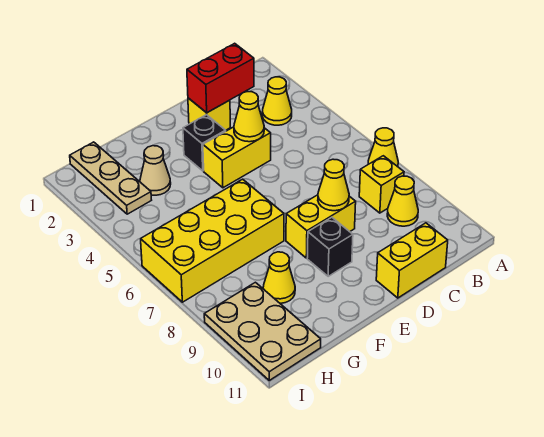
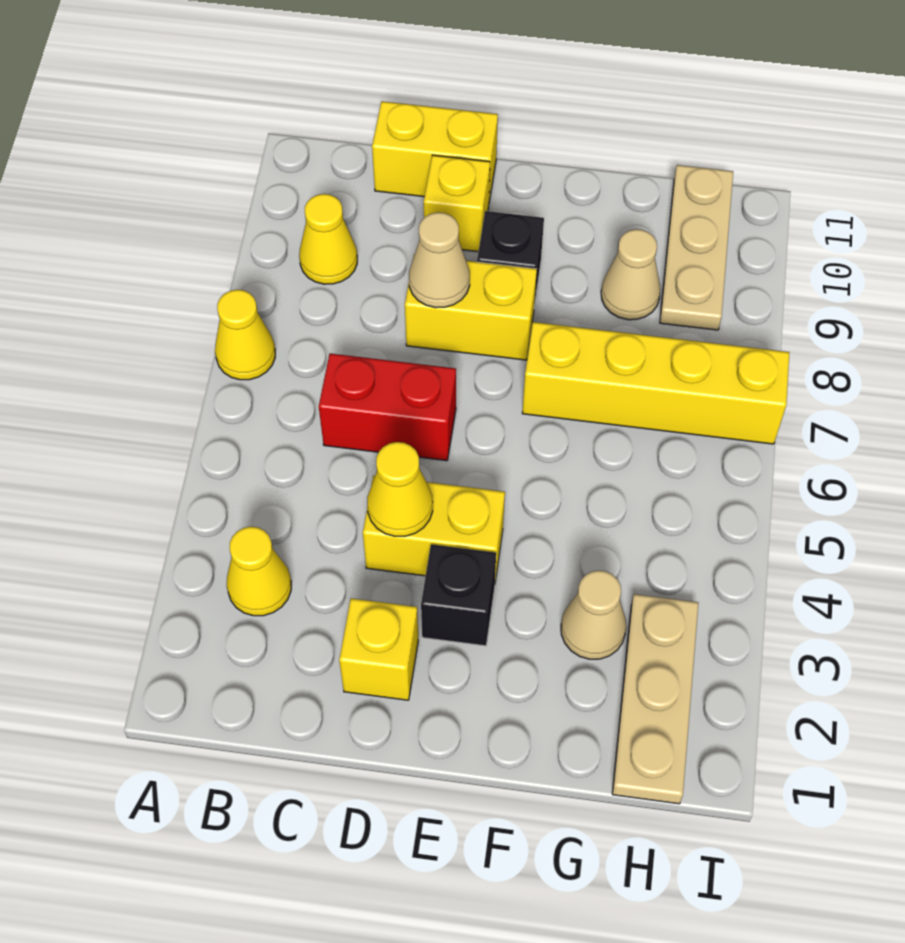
yellow 1x1 brick [359,156,404,213] -> yellow 1x1 brick moved to [424,155,490,252]
red 1x2 brick [187,43,254,113] -> red 1x2 brick moved to [319,354,456,461]
yellow 1x1 cone [318,159,349,211] -> tan 1x1 cone [409,212,470,308]
yellow 2x4 brick [141,179,284,302] -> yellow 1x4 brick [522,322,789,444]
yellow 1x1 cone [263,252,295,303] -> tan 1x1 cone [601,229,660,320]
tan 2x3 plate [204,282,321,380] -> tan 1x3 plate [660,165,733,330]

